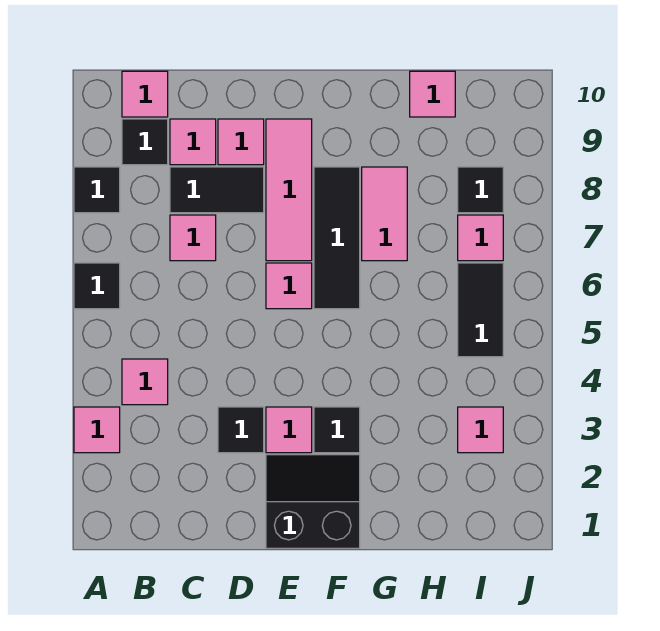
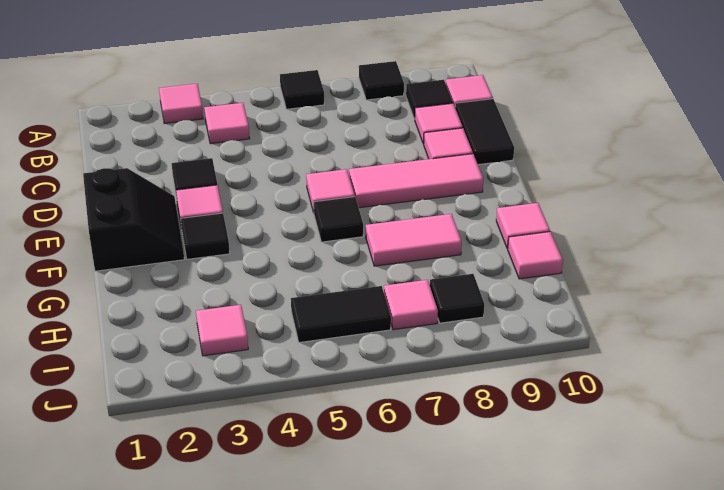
pink 1x1 tile [170,215,216,261] -> pink 1x1 tile moved to [496,203,550,249]
black 1x2 tile [170,167,264,213] -> black 1x2 tile moved to [455,99,514,165]
black 1x3 tile [314,167,360,309] -> black 1x1 tile [314,197,363,242]

